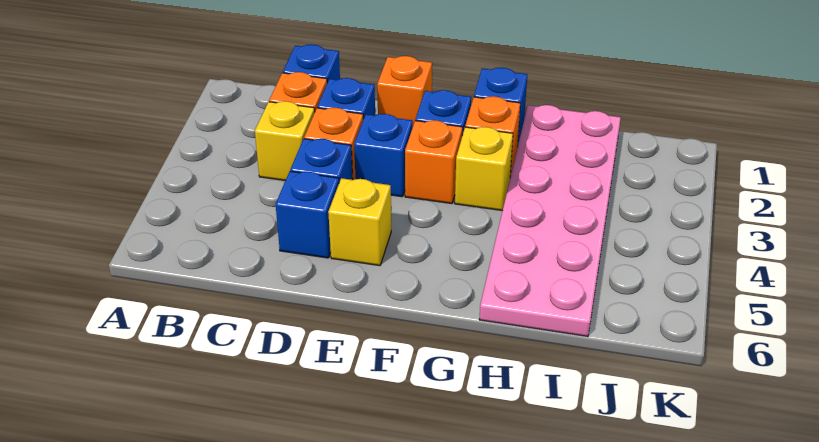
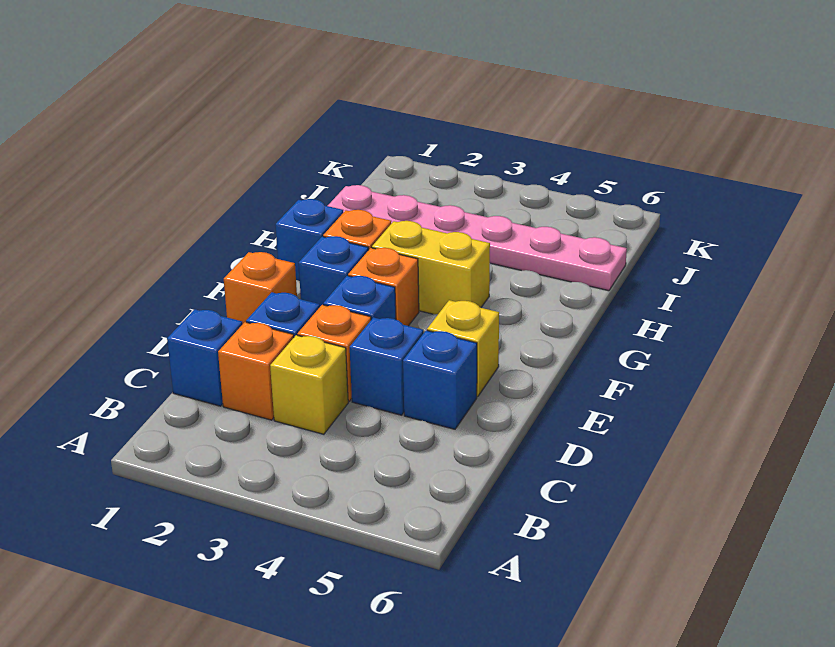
yellow 1x1 brick [455,127,513,211] -> yellow 1x2 brick [372,221,490,314]
pink 2x6 plate [479,105,621,336] -> pink 1x6 plate [328,185,627,291]

